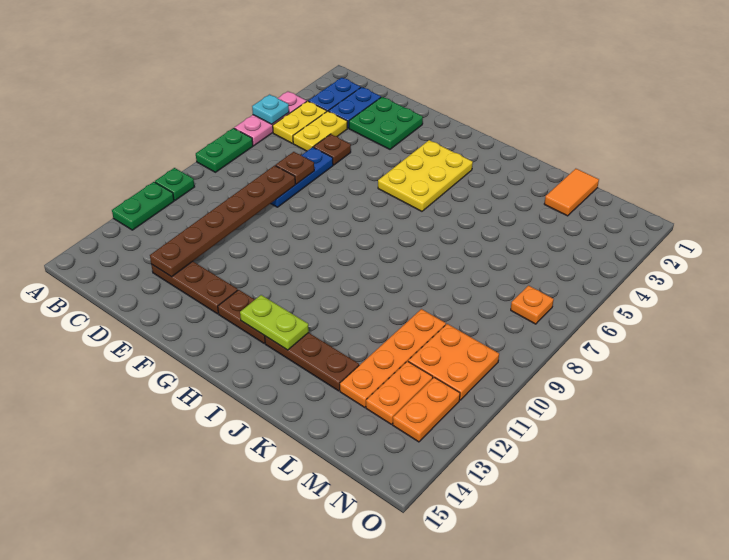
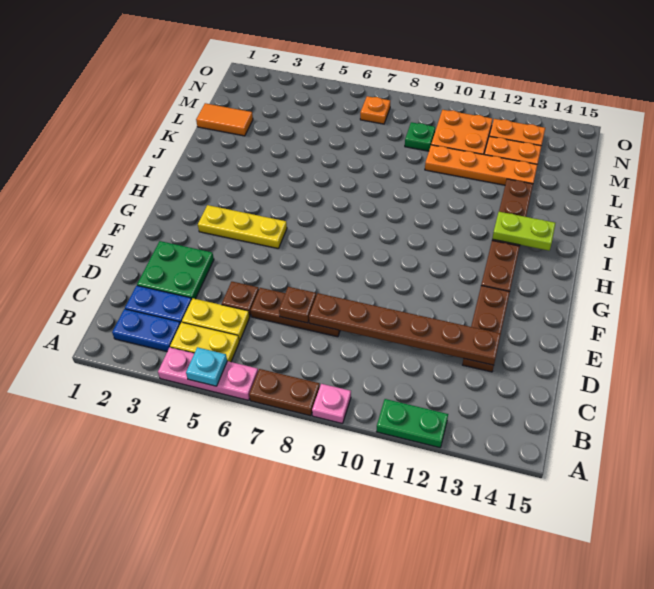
green 1x2 plate [196,128,253,172] -> brown 1x2 plate [249,369,320,416]
none -> pink 1x1 plate [312,384,351,424]
green 1x1 plate [155,168,194,200] -> green 1x1 plate moved to [405,122,435,151]
blue 1x3 plate [271,147,333,207] -> brown 1x3 plate [251,288,340,337]
yellow 2x3 plate [378,140,473,211] -> yellow 1x3 plate [198,205,287,248]
lime 1x2 plate [240,295,309,350] -> lime 1x2 plate turned to [492,212,555,251]

